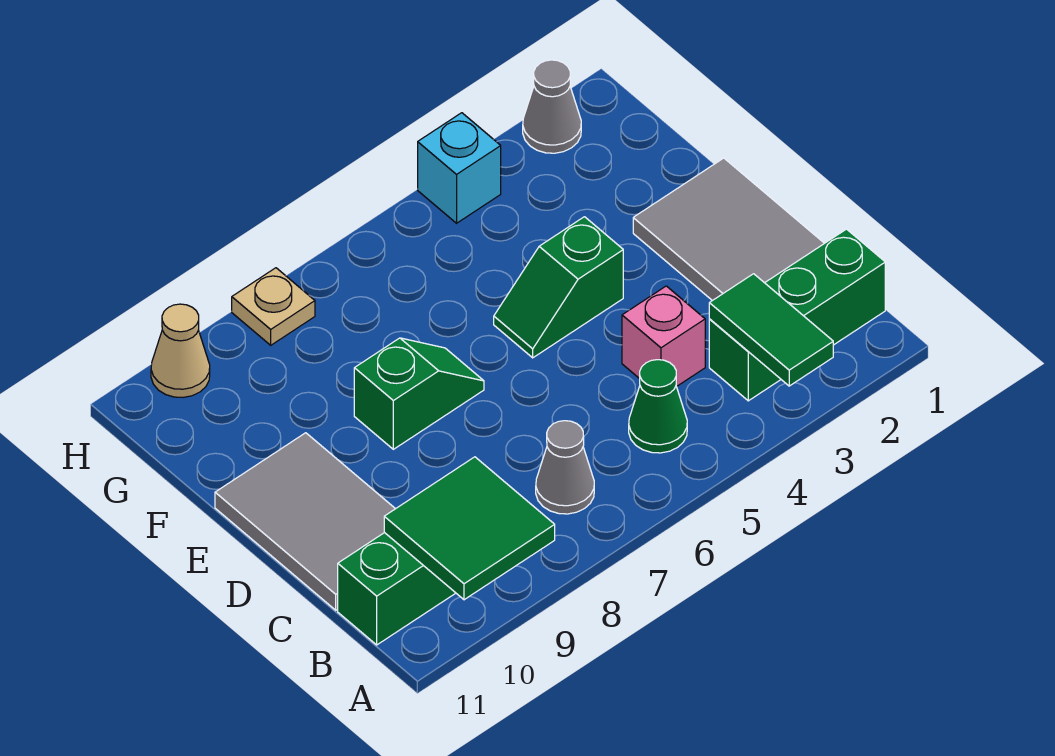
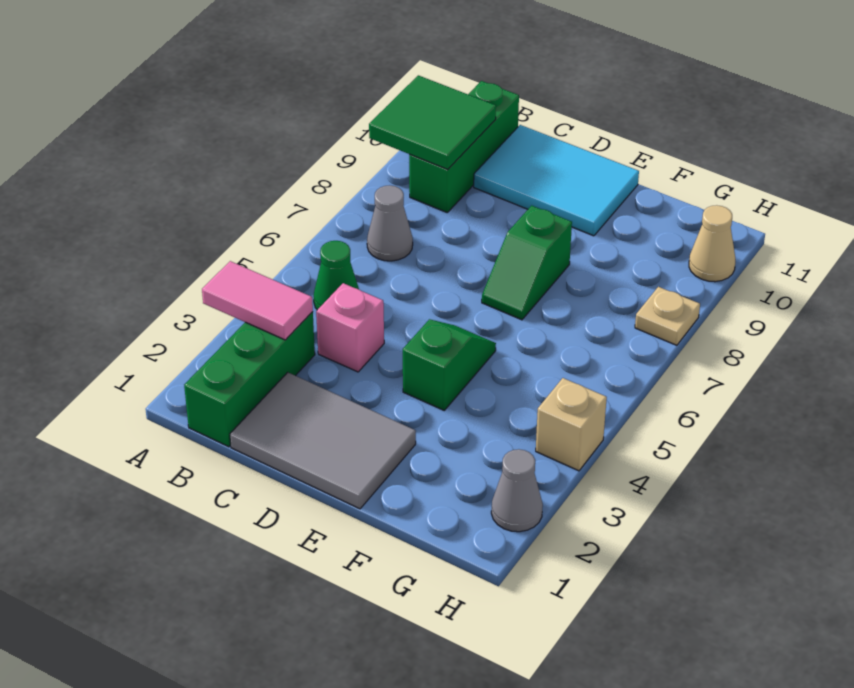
green 1x2 tile [709,274,833,386] -> pink 1x2 tile [202,261,313,340]
grey 2x3 tile [215,433,395,610] -> cyan 2x3 tile [474,125,639,236]
cyan 1x1 brick [418,113,501,223] -> tan 1x1 brick [536,378,607,471]

